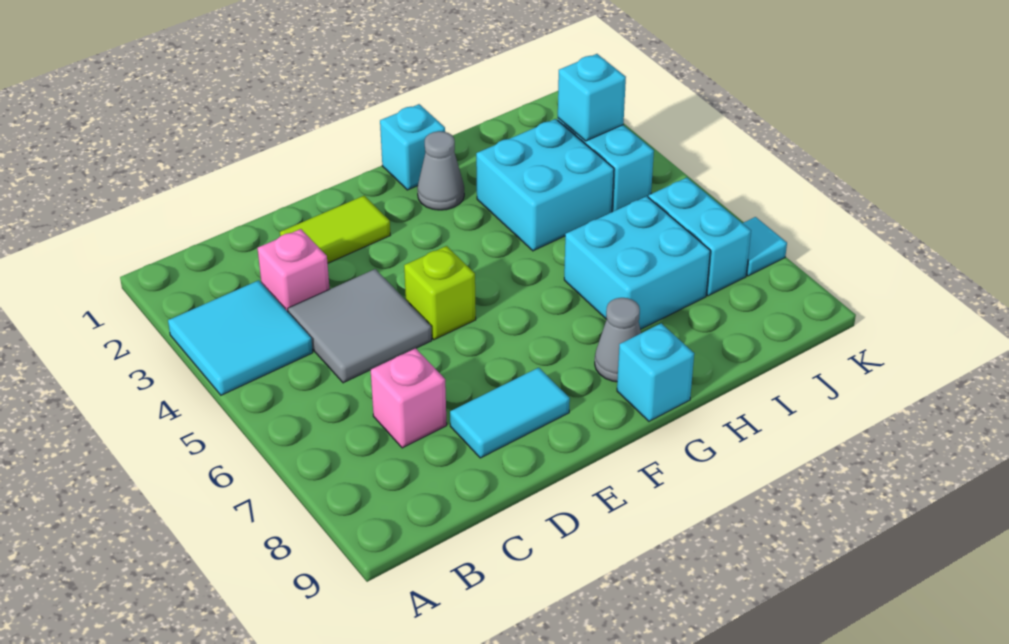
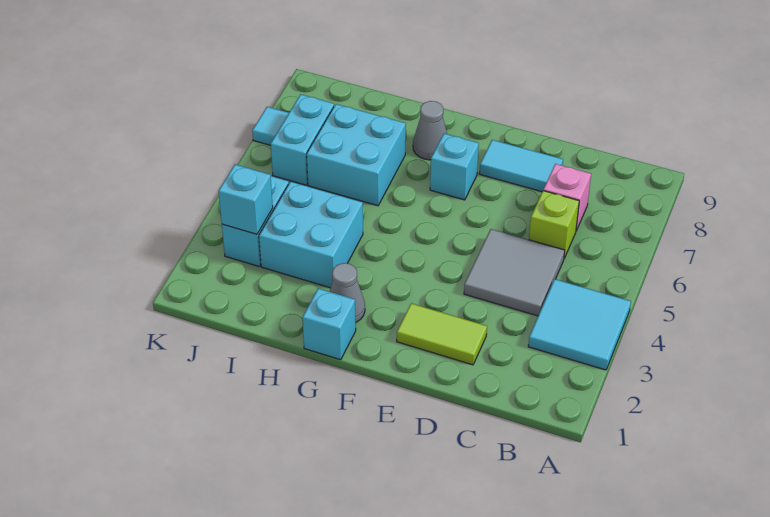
pink 1x1 brick [258,229,330,312] -> none
lime 1x1 brick [404,246,476,340] -> lime 1x1 brick moved to [529,191,579,258]
cyan 1x1 brick [617,323,694,421] -> cyan 1x1 brick moved to [430,134,479,200]

